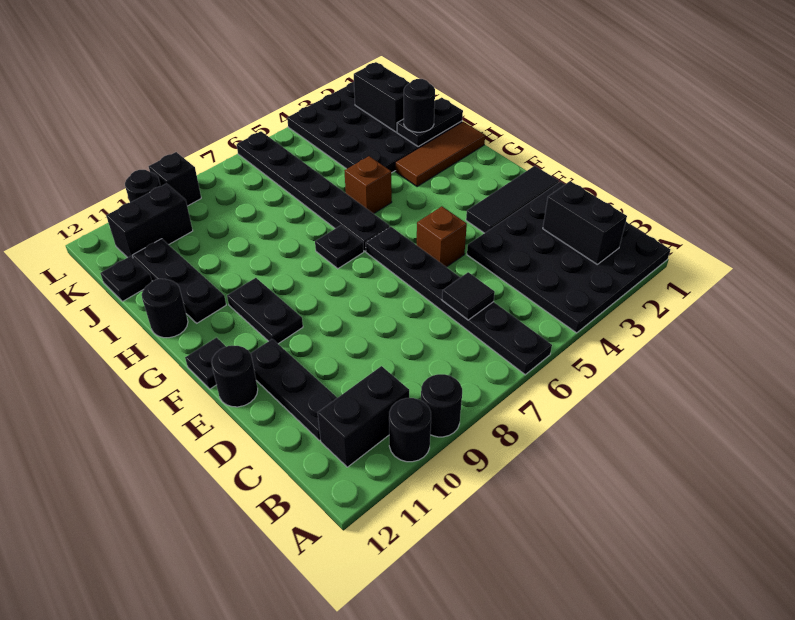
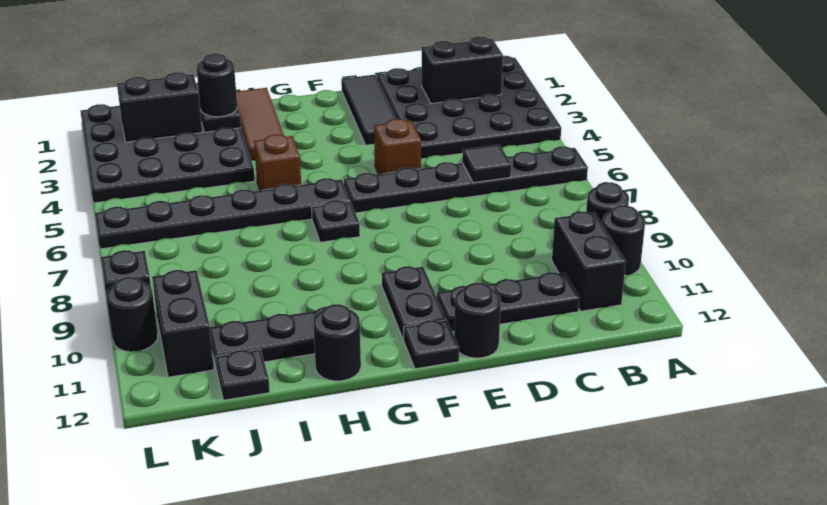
black 1x2 plate [227,278,303,344] -> black 1x2 plate turned to [382,266,446,340]

